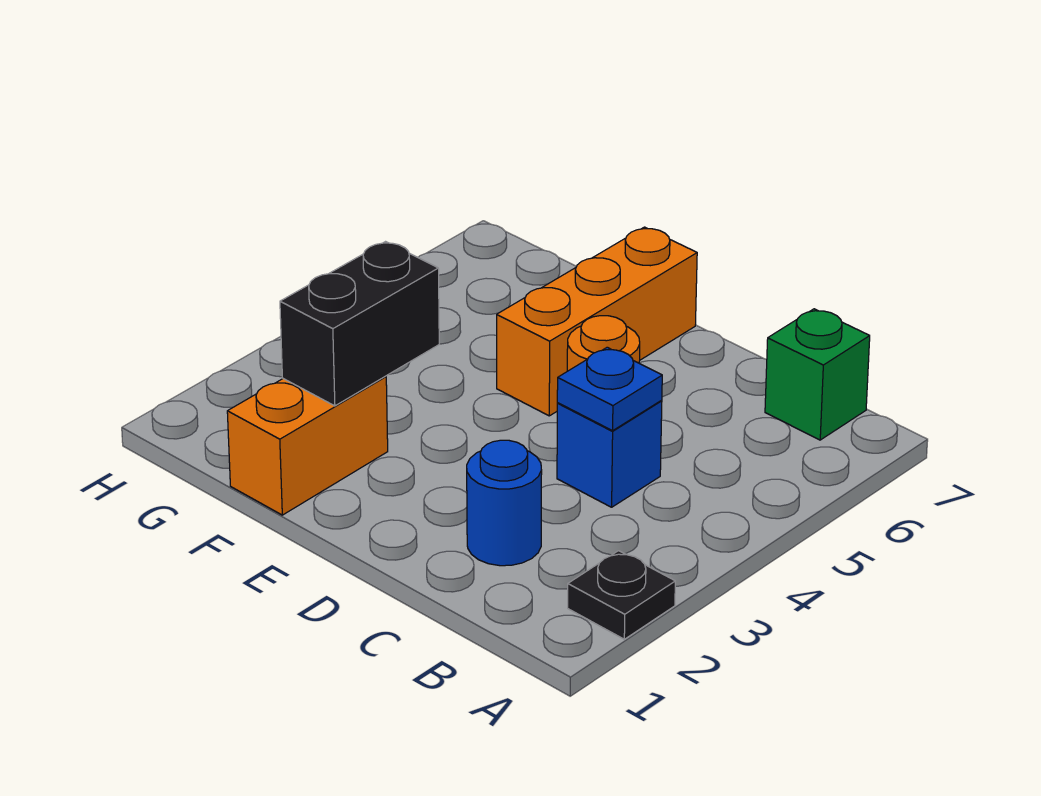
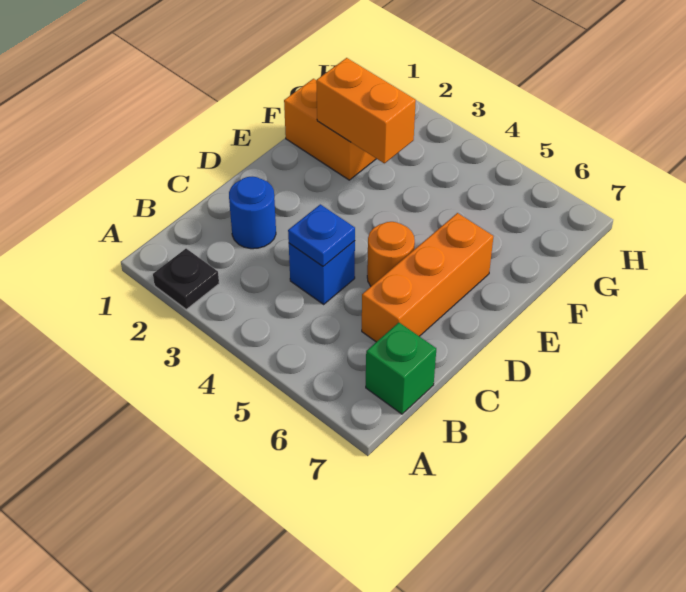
orange 1x3 brick [497,227,697,416] -> orange 1x3 brick turned to [362,213,494,342]
black 1x2 brick [280,242,439,406] -> orange 1x2 brick [316,58,416,163]

